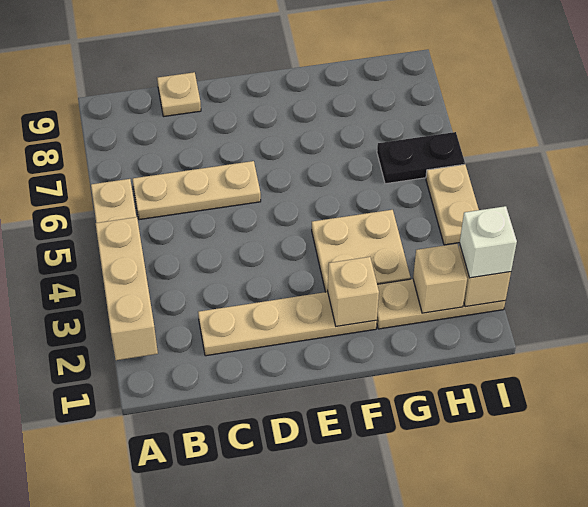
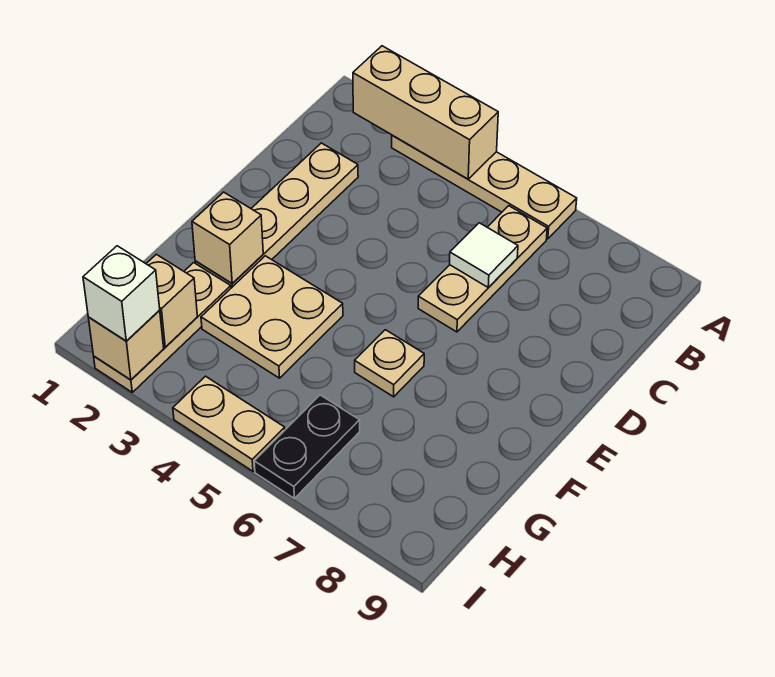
none -> white 1x1 tile [450,223,518,288]
tan 1x1 plate [157,72,201,116] -> tan 1x1 plate moved to [355,330,424,397]

